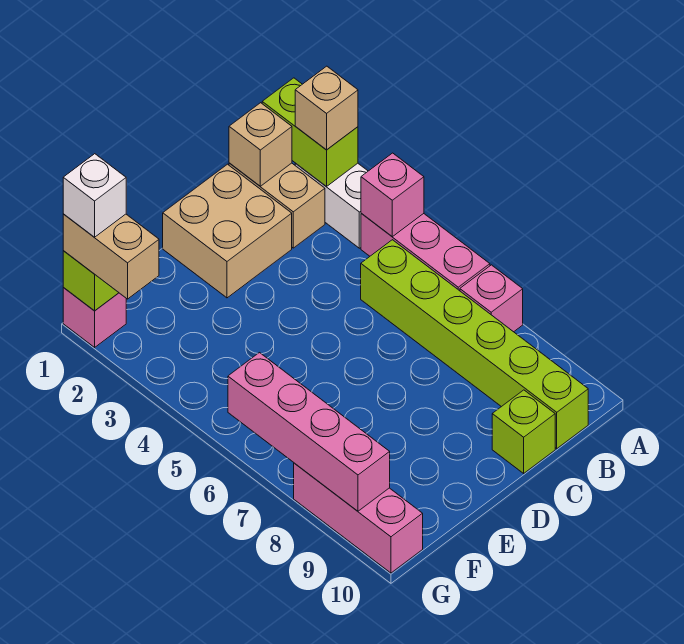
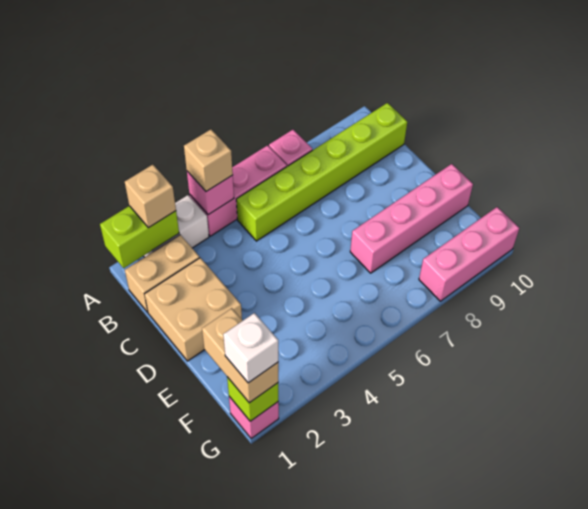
tan 1x1 brick [229,103,292,186] -> tan 1x1 brick moved to [184,129,233,192]
lime 1x1 brick [492,390,555,473] -> none
tan 1x2 brick [63,214,159,299] -> tan 1x2 brick turned to [202,308,278,403]
pink 1x4 brick [228,353,390,511] -> pink 1x4 brick moved to [350,164,473,273]

